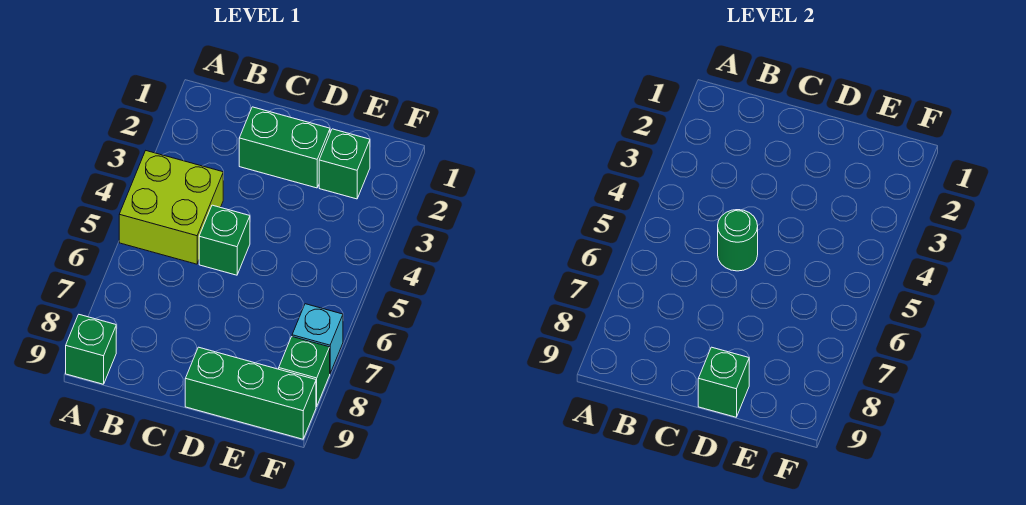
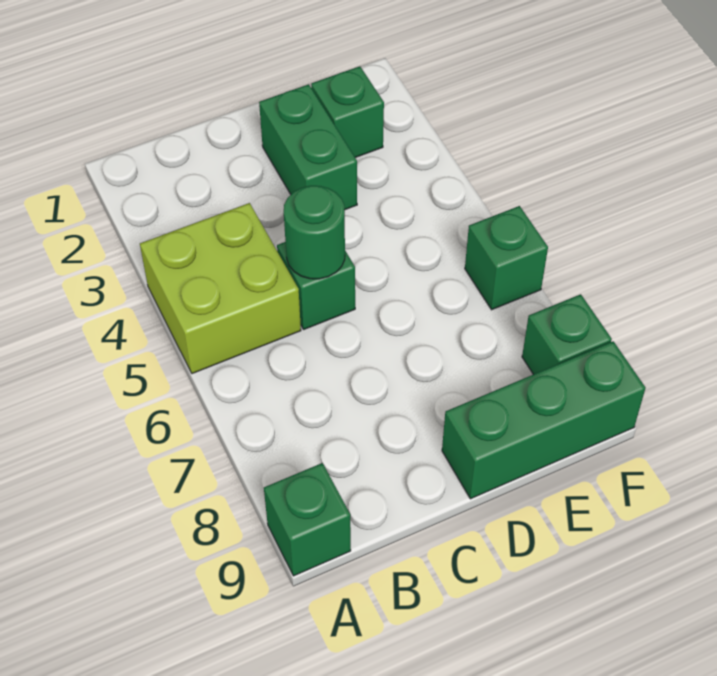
green 1x2 brick [239,107,330,188] -> green 1x2 brick turned to [259,84,357,210]
green 1x1 brick [698,347,749,417] -> green 1x1 brick moved to [465,206,548,310]
cyan 1x1 brick [292,304,343,373] -> none

